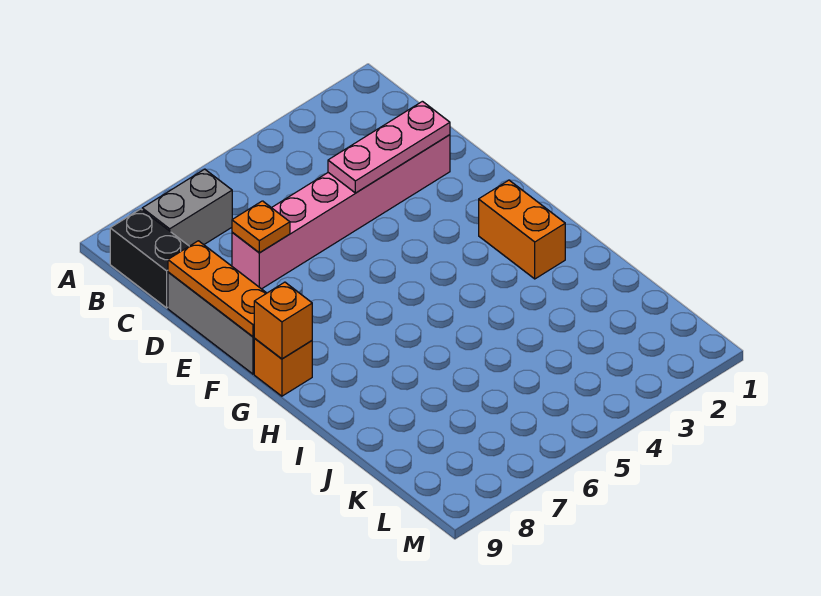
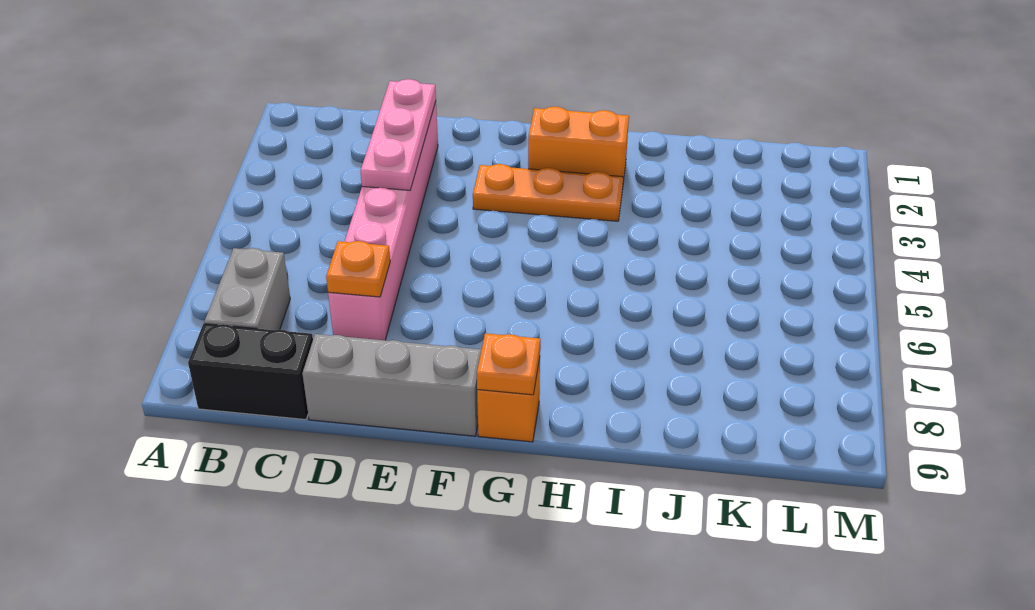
orange 1x3 plate [168,241,266,337] -> orange 1x3 plate moved to [473,164,623,221]
orange 1x1 brick [254,282,312,359] -> orange 1x1 plate [477,333,540,395]

